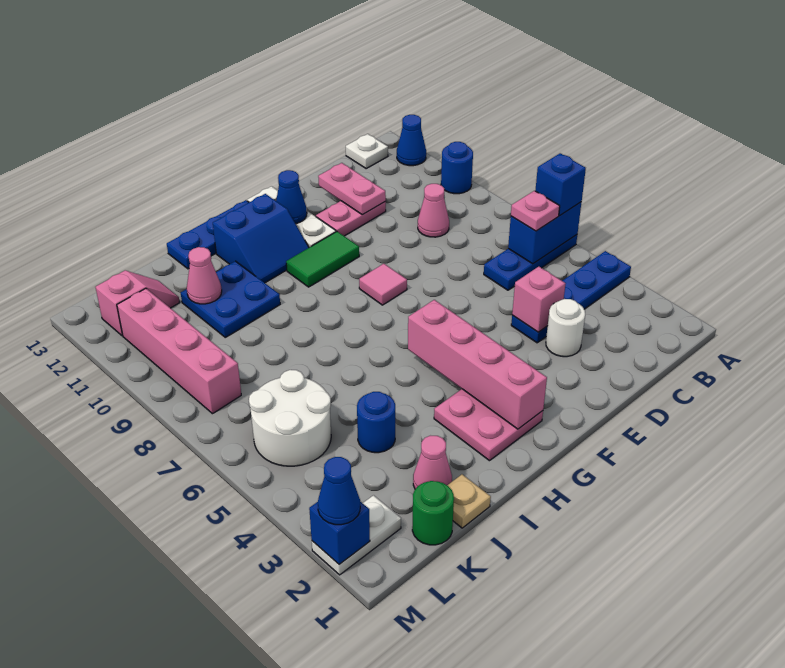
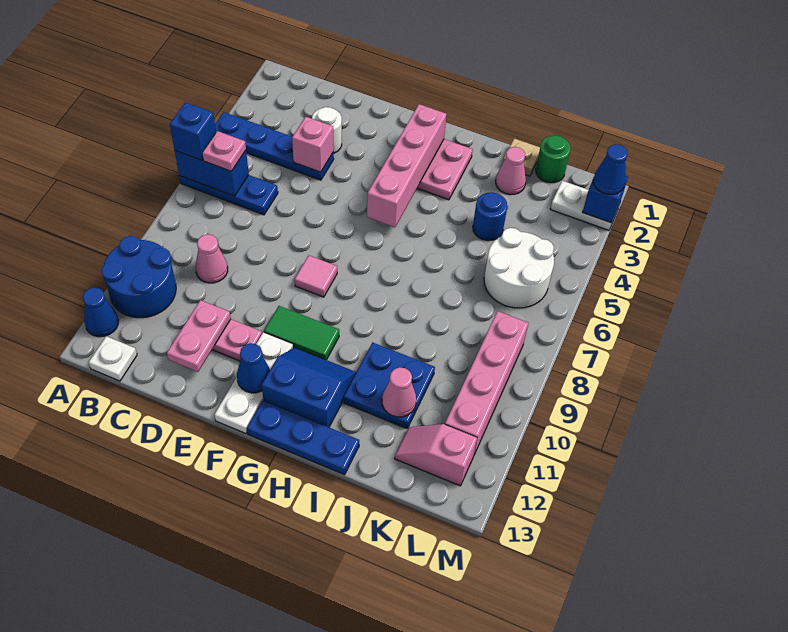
blue 1x1 round brick [441,142,473,194] -> blue 2x2 round brick [101,236,176,318]

